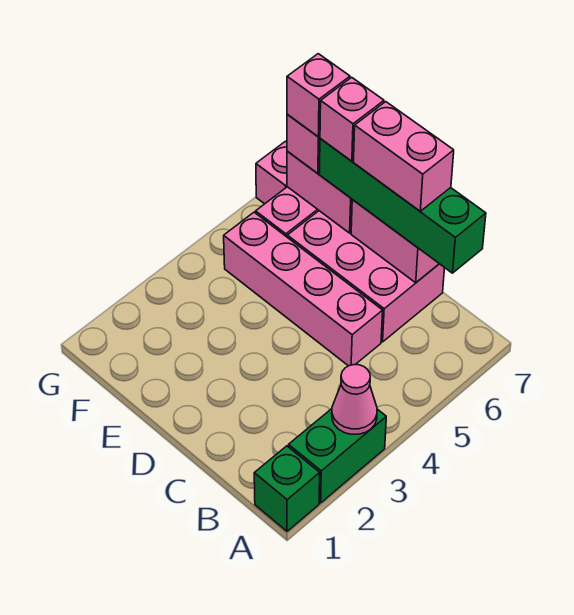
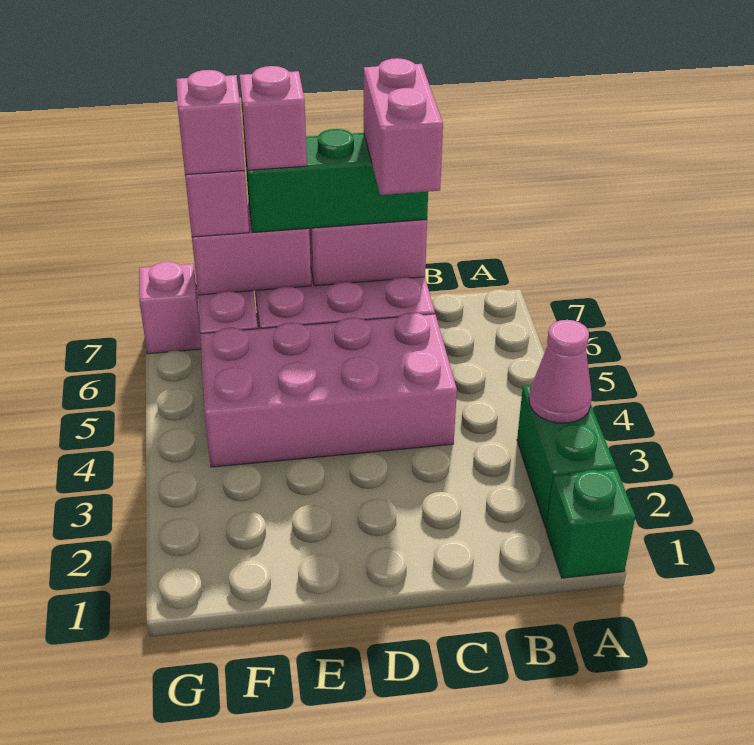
green 1x4 brick [319,138,486,273] -> green 1x3 brick [244,129,428,232]
pink 1x4 brick [224,212,383,366] -> pink 2x4 brick [200,313,457,467]
pink 1x2 brick [353,102,454,211] -> pink 1x2 brick turned to [364,58,443,195]

